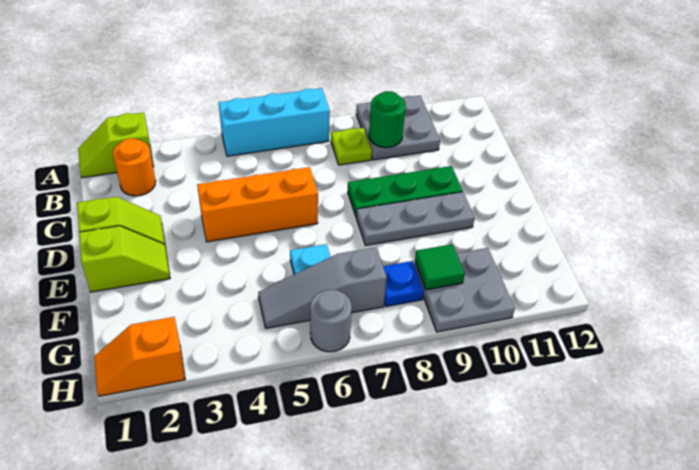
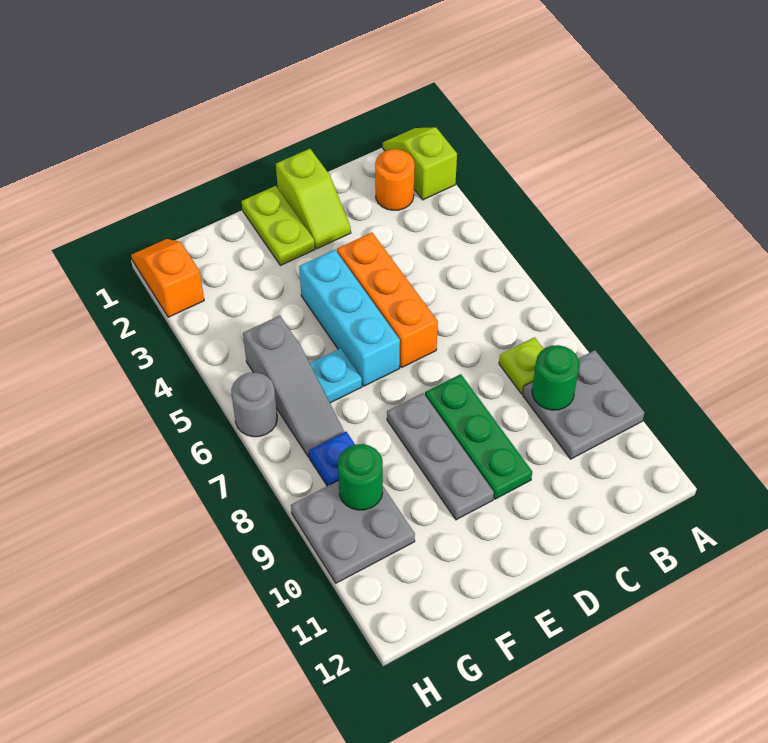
cyan 1x3 brick [219,88,330,156] -> cyan 1x3 brick moved to [299,250,400,386]
lime 1x2 slope [79,226,170,292] -> lime 1x2 plate [242,186,315,266]
grey 1x3 slope [258,247,387,328] -> grey 1x3 slope turned to [243,316,344,457]
green 1x1 tile [415,244,465,290] -> green 1x1 round brick [338,444,383,510]

